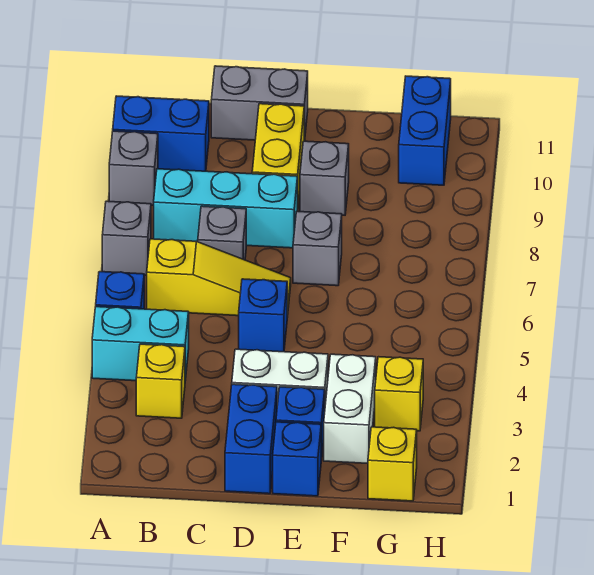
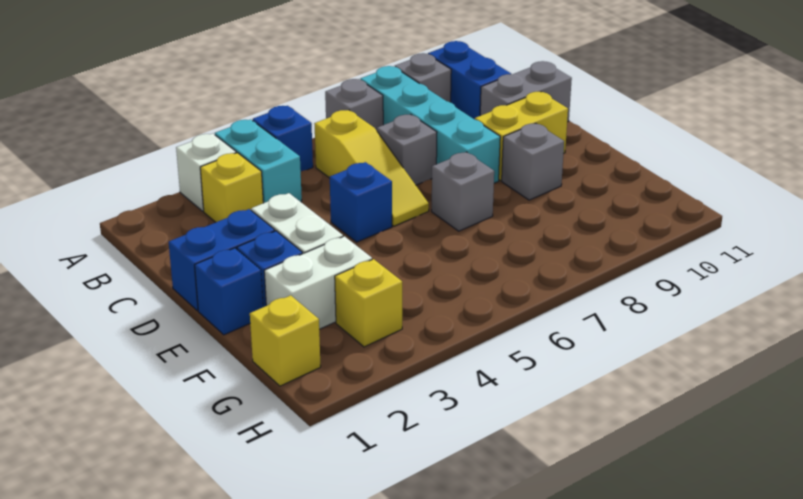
none -> white 1x1 brick [176,134,236,211]
cyan 1x3 brick [154,169,298,248] -> cyan 1x4 brick [360,66,500,183]
grey 1x2 brick [211,66,308,141] -> grey 1x2 brick turned to [480,61,572,122]
blue 1x2 brick [399,76,451,185] -> none

